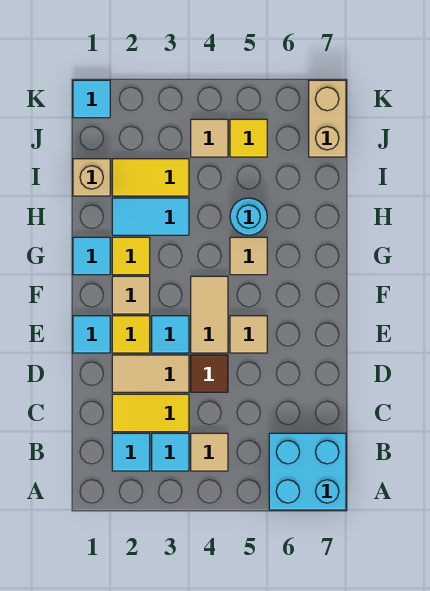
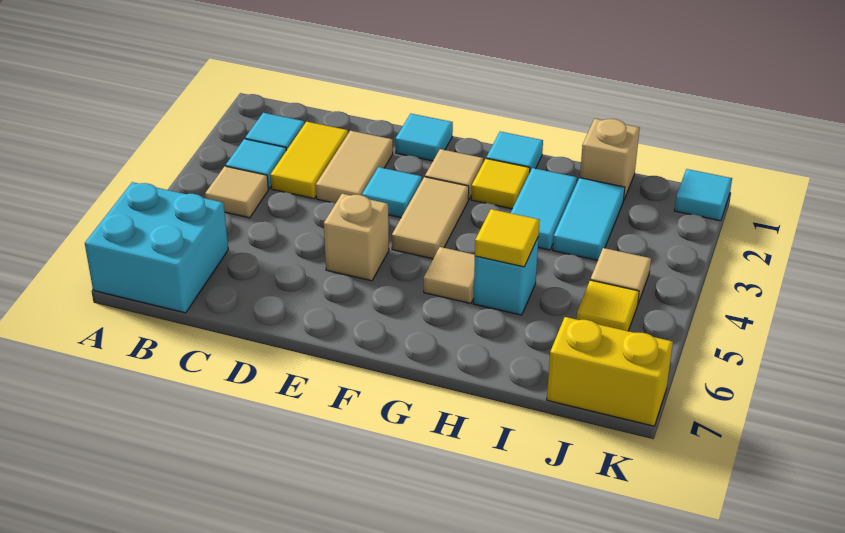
brown 1x1 tile [191,355,228,392] -> none
yellow 1x1 tile [112,316,150,353] -> yellow 1x1 tile moved to [475,209,540,267]
tan 1x2 tile [191,276,228,353] -> tan 1x2 tile turned to [392,177,469,259]
tan 1x1 tile [230,316,267,353] -> tan 1x1 brick [324,194,389,281]
cyan 1x1 round brick [230,198,267,235] -> cyan 1x1 brick [474,238,538,315]
yellow 1x2 tile [112,159,189,196] -> cyan 1x2 tile [553,178,625,260]
tan 1x2 brick [309,80,346,157] -> yellow 1x2 brick [547,317,673,426]

